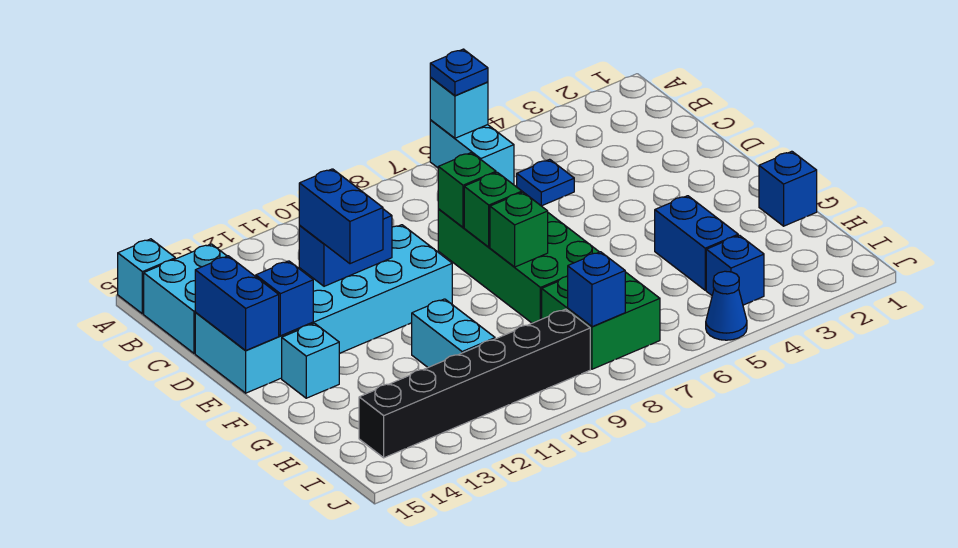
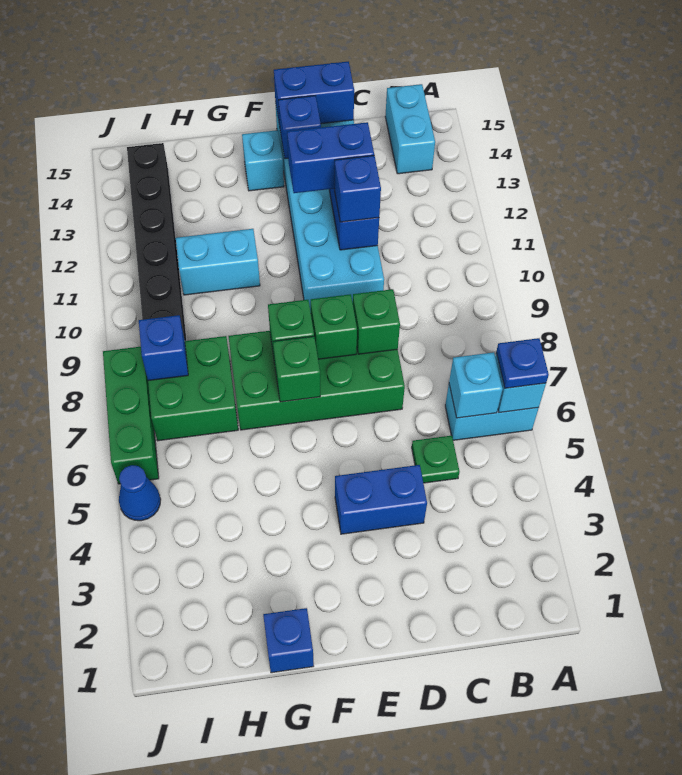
cyan 1x1 brick [118,239,175,314] -> cyan 1x1 brick moved to [449,352,503,418]
cyan 2x2 brick [144,244,227,353] -> cyan 1x2 brick [385,84,435,174]
blue 1x1 plate [517,159,574,206] -> green 1x1 plate [412,436,459,483]
none -> green 1x1 brick [273,336,320,402]
blue 1x2 brick [655,196,738,290] -> blue 1x2 brick moved to [335,465,427,534]
blue 1x1 brick [706,235,764,305] -> blue 1x1 brick moved to [335,155,381,222]
none -> green 1x3 brick [103,347,159,484]

